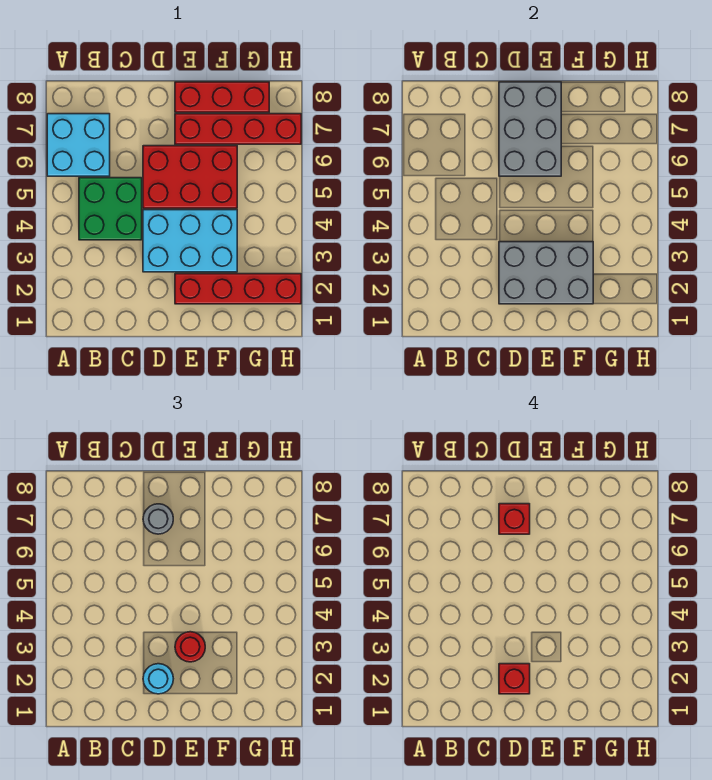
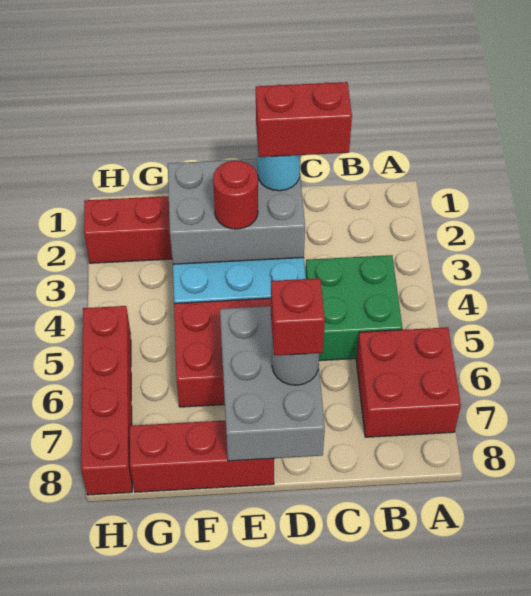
cyan 2x2 brick [47,114,110,176] -> red 2x2 brick [356,327,461,437]
red 1x1 brick [499,664,530,694] -> red 1x2 brick [256,82,352,157]
red 1x4 brick [175,114,301,144] -> red 1x4 brick turned to [81,306,132,495]

